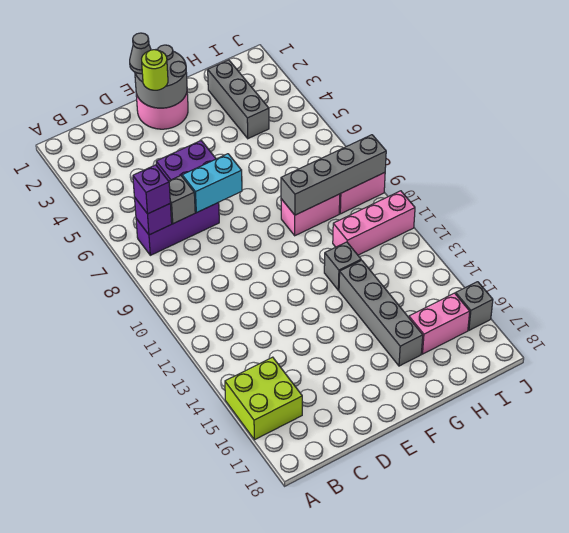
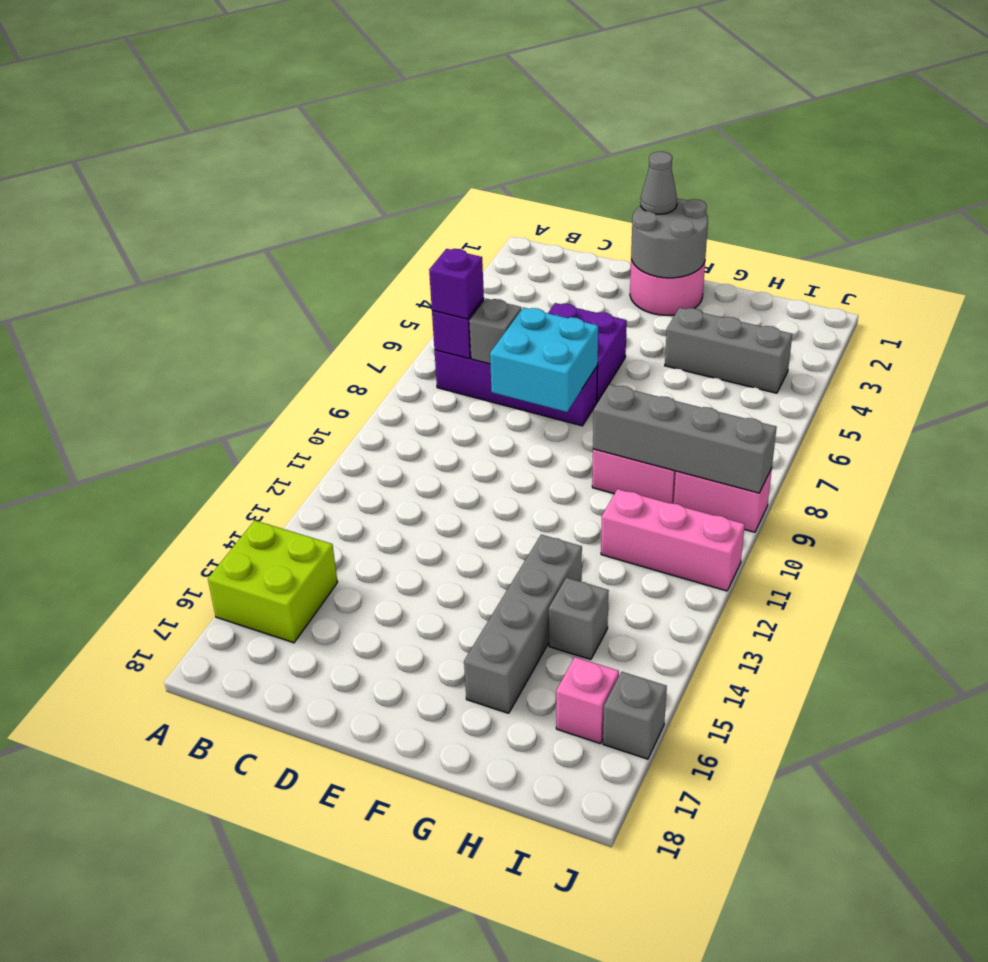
purple 1x3 brick [136,203,219,255] -> purple 1x4 brick [434,350,598,426]
cyan 1x2 brick [182,154,242,213] -> cyan 2x2 brick [490,307,598,412]
lime 1x1 round brick [142,50,168,90] -> none
grey 1x1 brick [324,242,361,290] -> grey 1x1 brick moved to [549,578,609,660]
grey 1x3 brick [208,60,269,139] -> grey 1x3 brick turned to [665,308,792,393]
pink 1x2 brick [409,293,470,354] -> pink 1x1 brick [556,657,619,744]

